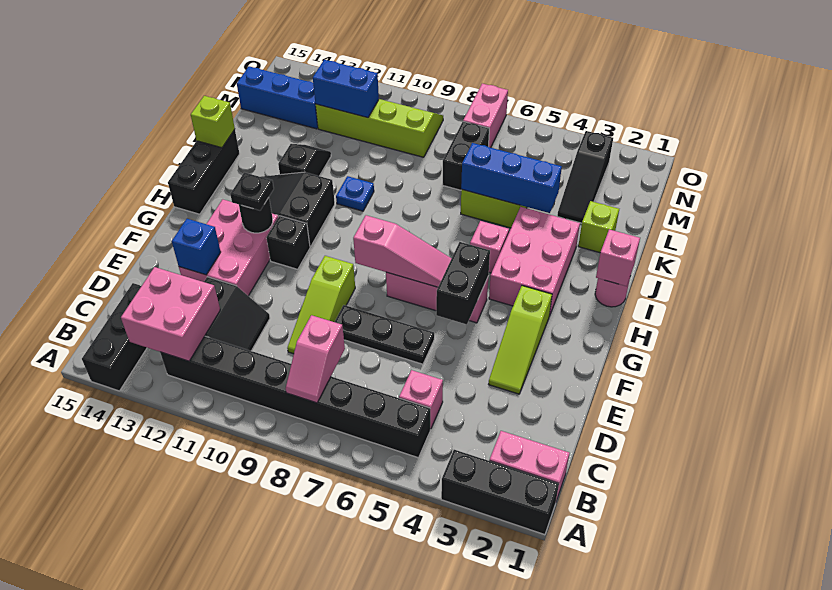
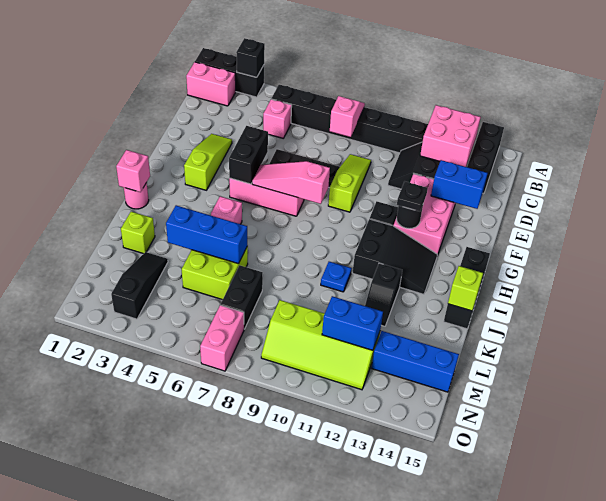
none -> black 1x1 brick [236,38,265,77]
blue 1x1 brick [172,219,221,275] -> blue 1x2 brick [431,160,488,209]
pink 2x3 brick [489,207,580,316] -> none

